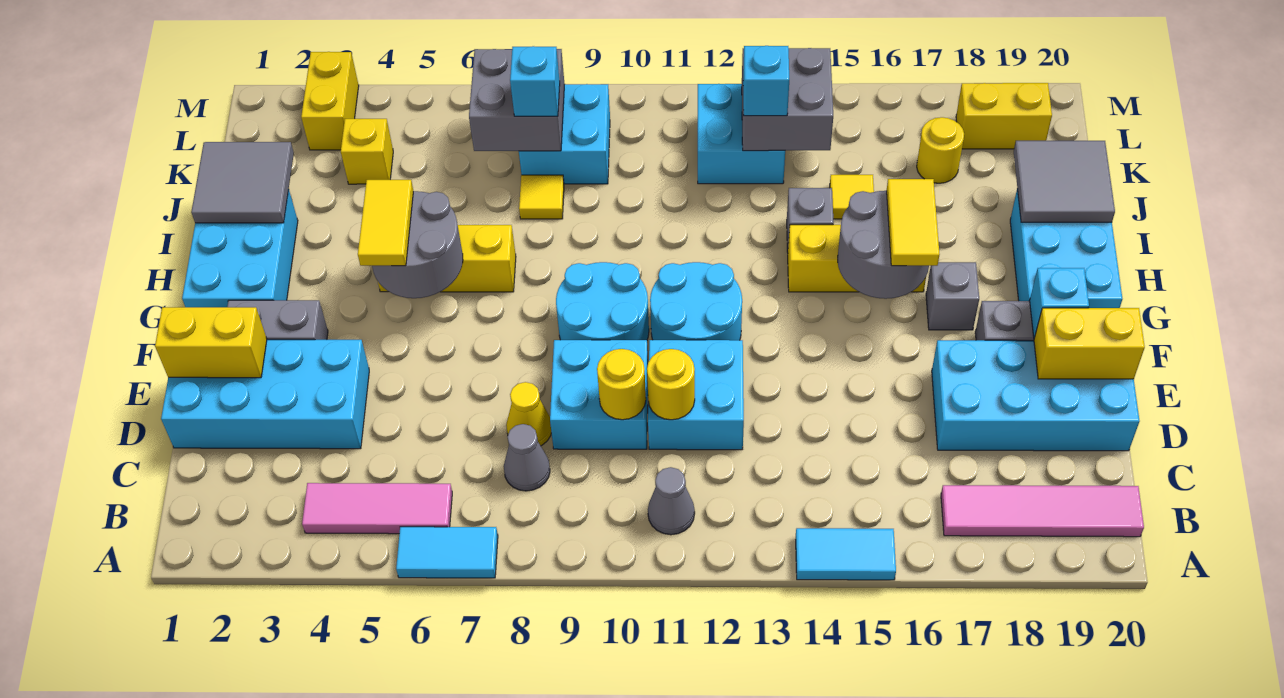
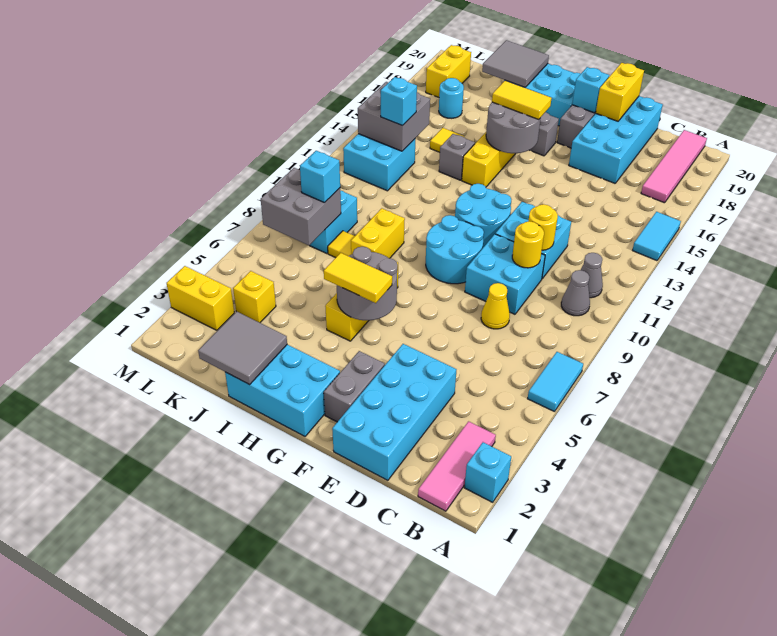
none -> cyan 1x1 brick [464,442,511,502]
pink 1x3 tile [302,483,452,534] -> pink 1x3 tile moved to [418,421,496,511]
grey 1x1 cone [504,424,550,491] -> grey 1x1 cone moved to [561,270,590,316]
yellow 1x2 brick [155,307,267,378] -> yellow 1x2 brick moved to [351,208,405,258]
yellow 1x1 round brick [917,117,964,183] -> cyan 1x1 round brick [439,78,464,118]

